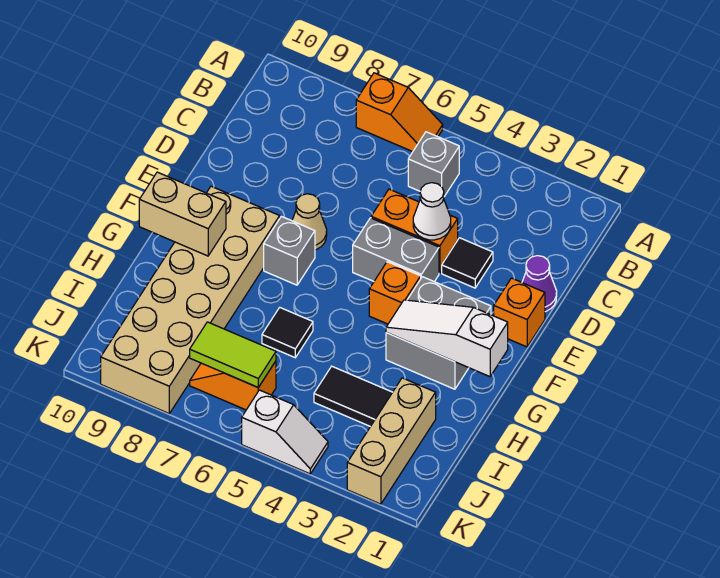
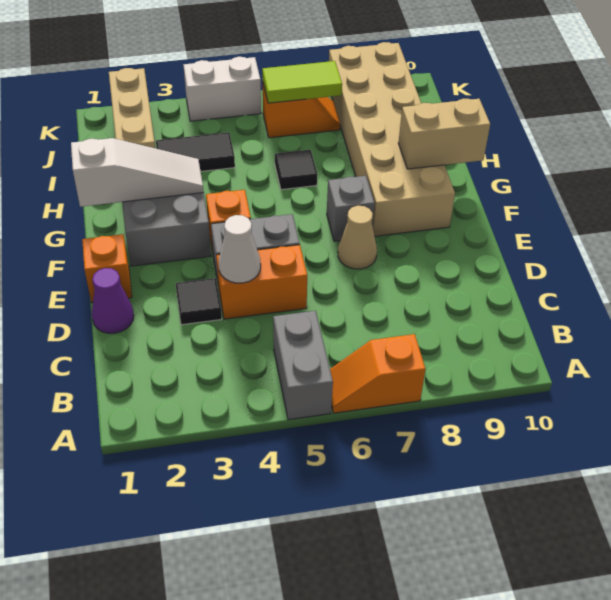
grey 1x1 brick [408,132,459,197] -> grey 1x2 brick [273,311,333,420]
white 1x2 slope [242,390,328,474] -> white 1x2 brick [184,57,261,121]

